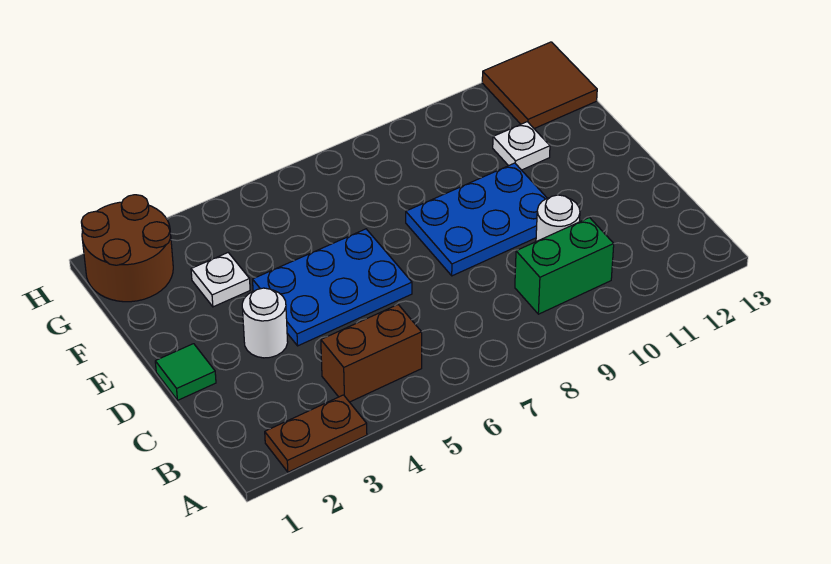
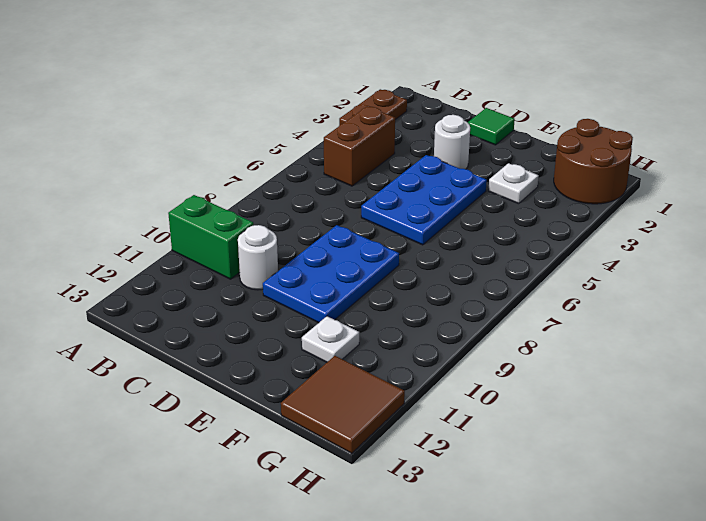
green 1x2 brick [515,218,614,314] -> green 1x2 brick turned to [168,195,254,279]

